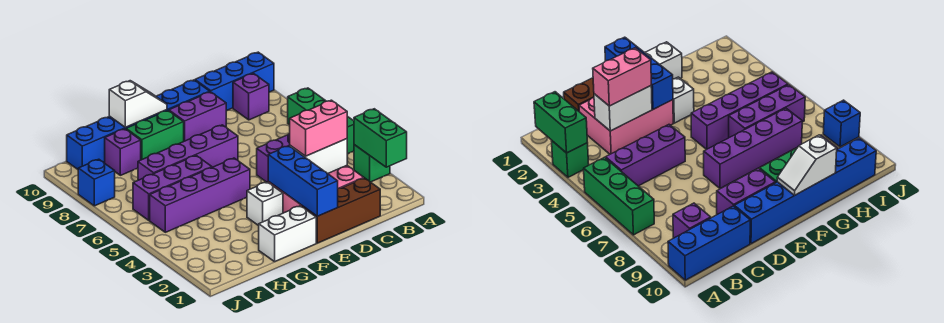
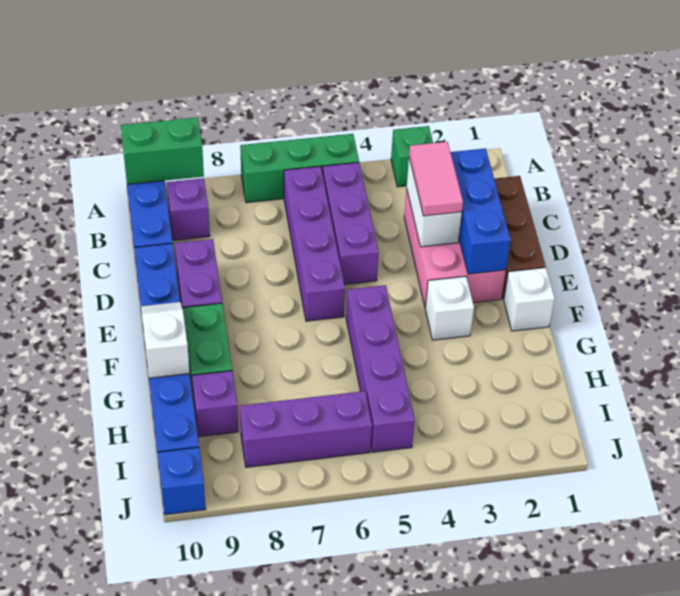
green 1x2 brick [354,109,407,167] -> green 1x2 brick moved to [121,117,204,184]
pink 1x2 brick [290,100,347,156] -> pink 1x2 tile [409,142,463,216]
blue 1x3 brick [268,146,338,216] -> blue 1x3 brick turned to [451,148,511,274]
purple 1x4 brick [138,125,238,180] -> purple 1x4 brick moved to [284,166,345,321]
white 1x2 brick [259,206,316,262] -> white 1x1 brick [504,267,555,331]
purple 1x3 brick [133,156,212,220] -> purple 1x3 brick turned to [240,391,372,467]
blue 1x1 brick [78,159,115,206] -> blue 1x1 brick moved to [157,447,206,515]

